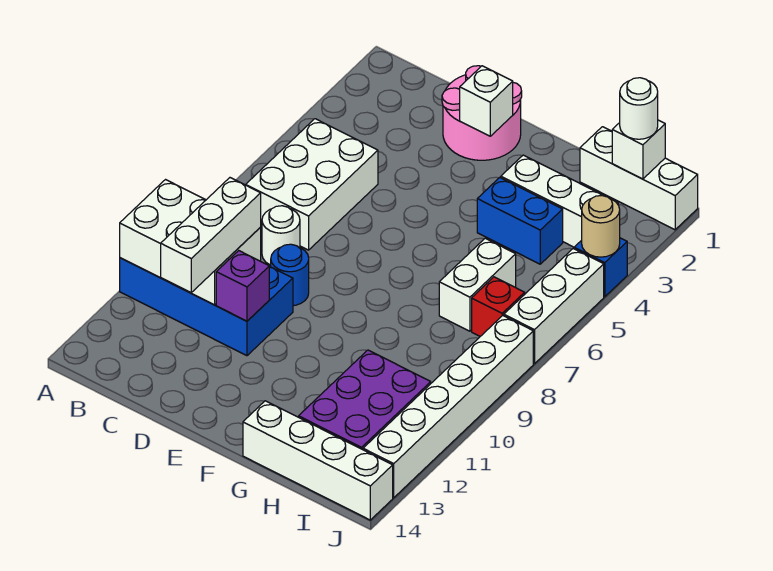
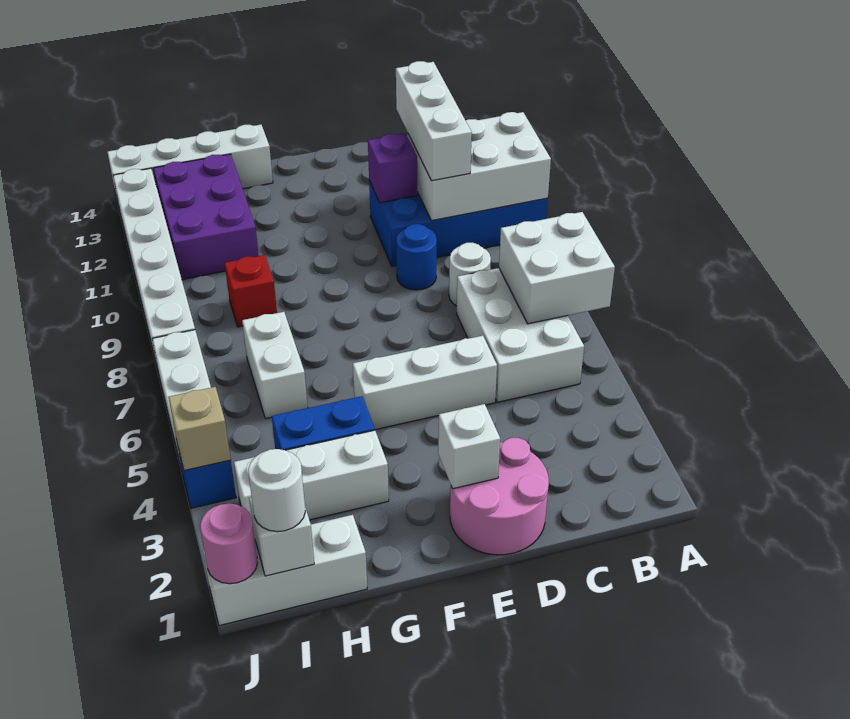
none -> white 2x2 brick [499,212,615,324]
none -> white 1x3 brick [353,336,497,430]
red 1x1 brick [472,277,525,336] -> red 1x1 brick moved to [225,255,277,327]
none -> pink 1x1 round brick [200,504,258,584]
tan 1x1 round brick [582,195,620,257] -> tan 1x1 brick [168,387,231,470]

